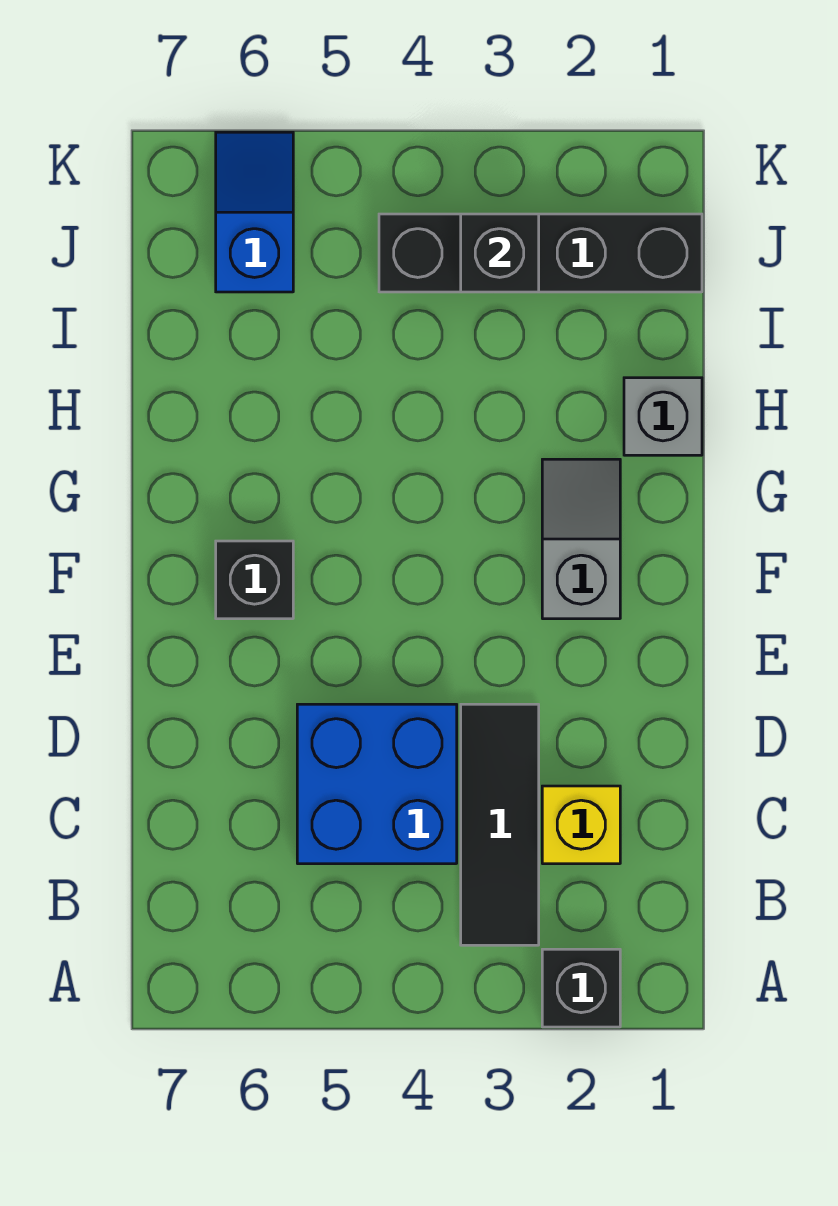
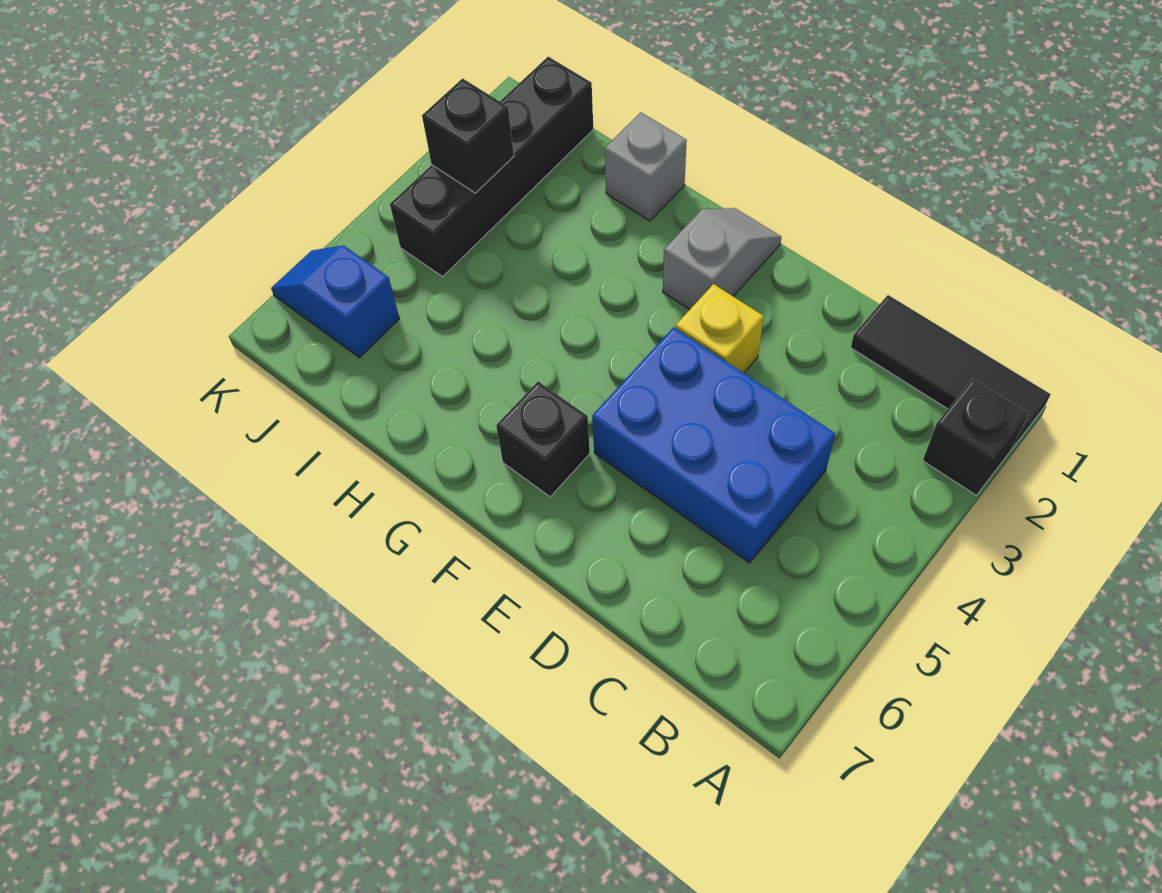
black 1x3 tile [461,704,539,945] -> black 1x3 tile moved to [851,295,1051,449]
yellow 1x1 brick [542,786,620,864] -> yellow 1x1 brick moved to [675,284,764,373]
blue 2x2 brick [297,704,457,864] -> blue 2x3 brick [592,327,835,563]
grey 1x2 slope [542,459,620,619] -> grey 1x2 slope turned to [663,208,781,310]

